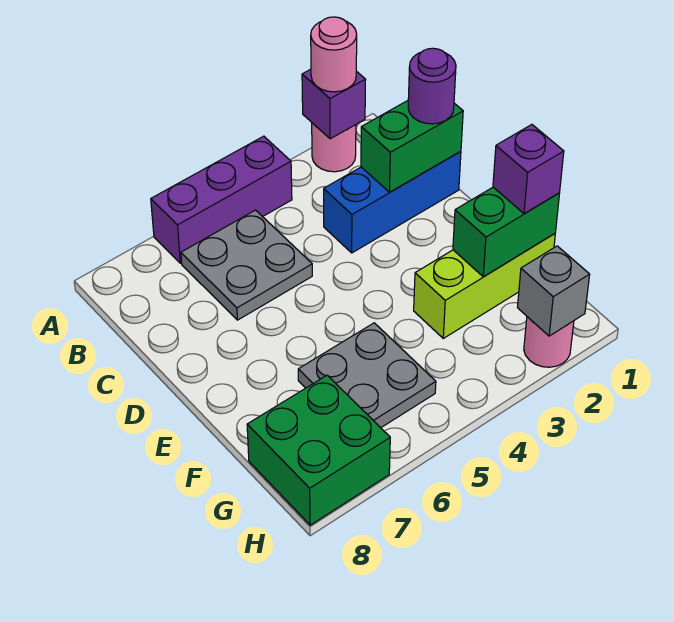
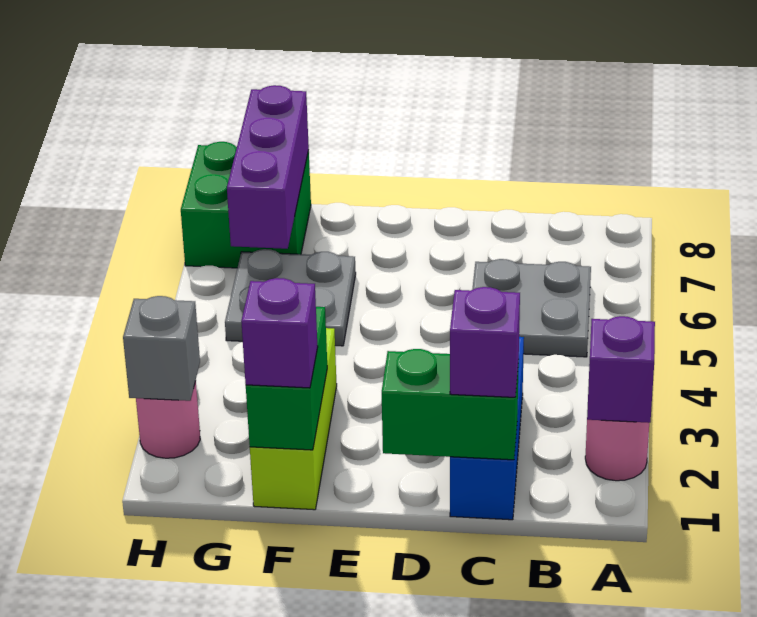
pink 1x1 round brick [311,17,357,92] -> none
purple 1x3 brick [151,136,292,263] -> purple 1x3 brick moved to [227,85,309,249]
green 1x2 brick [361,101,463,192] -> green 1x2 brick turned to [382,349,519,460]
purple 1x1 round brick [408,48,456,124] -> purple 1x1 brick [450,287,520,397]

